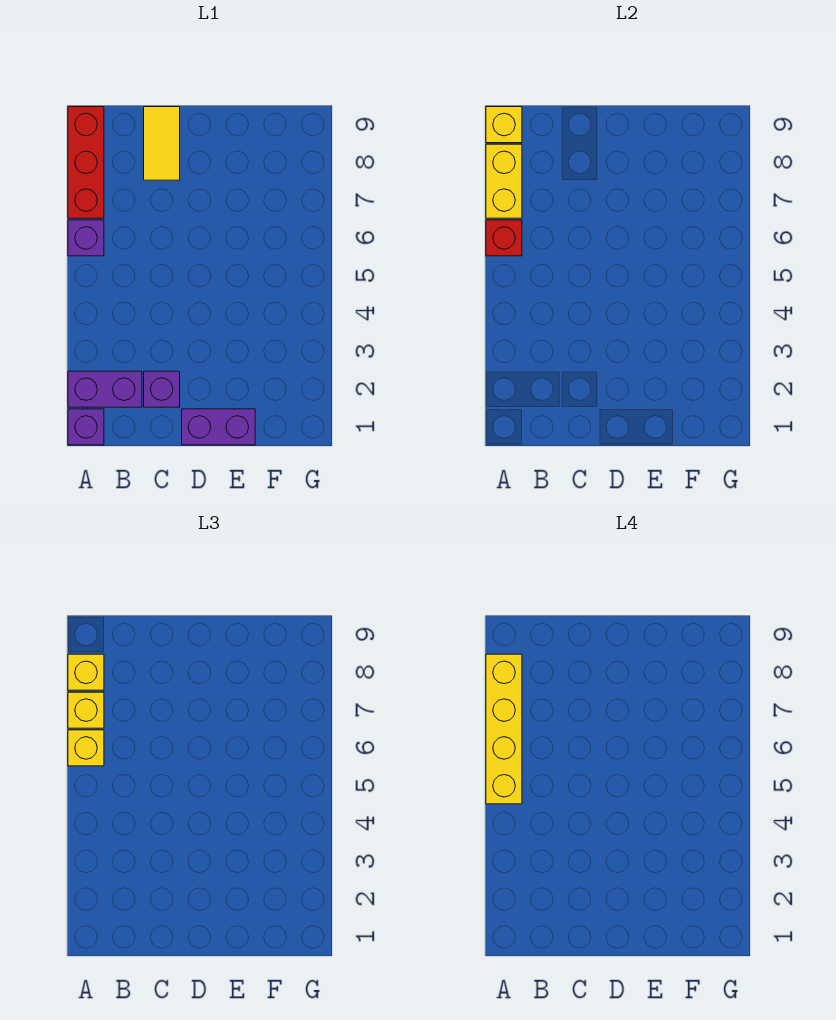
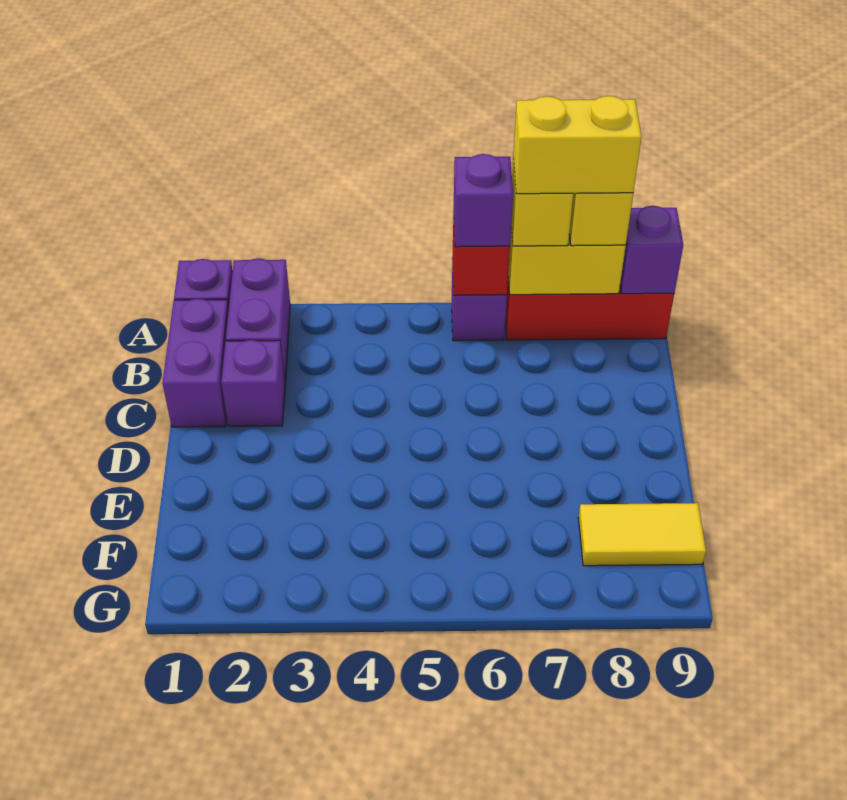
yellow 1x4 brick [486,654,522,804] -> yellow 1x2 brick [513,96,642,194]
yellow 1x1 brick [68,730,104,766] -> purple 1x1 brick [454,154,513,247]
yellow 1x1 brick [486,107,522,143] -> purple 1x1 brick [620,206,683,294]
yellow 1x2 tile [144,107,180,180] -> yellow 1x2 tile moved to [578,503,706,566]
purple 1x2 brick [182,409,255,445] -> purple 1x2 brick moved to [162,299,229,427]

